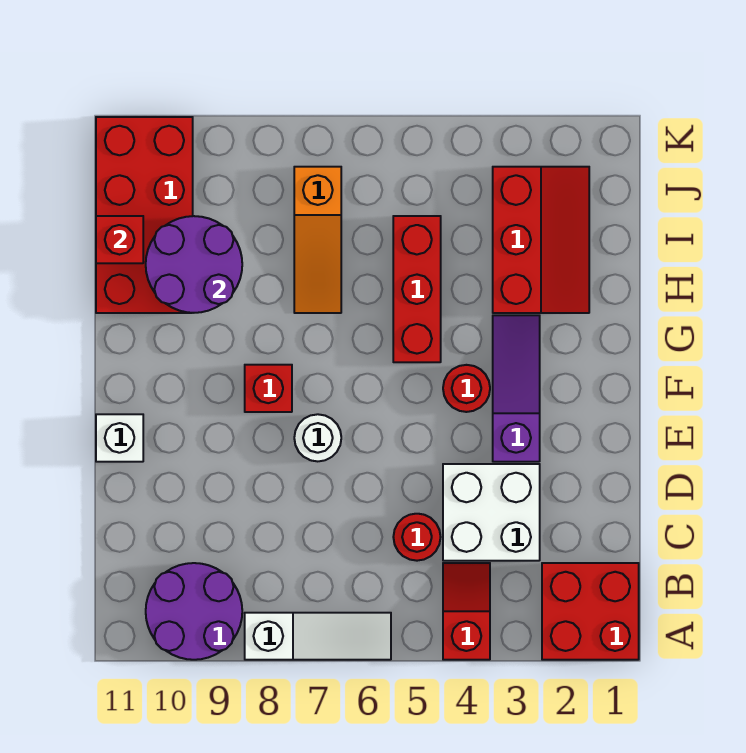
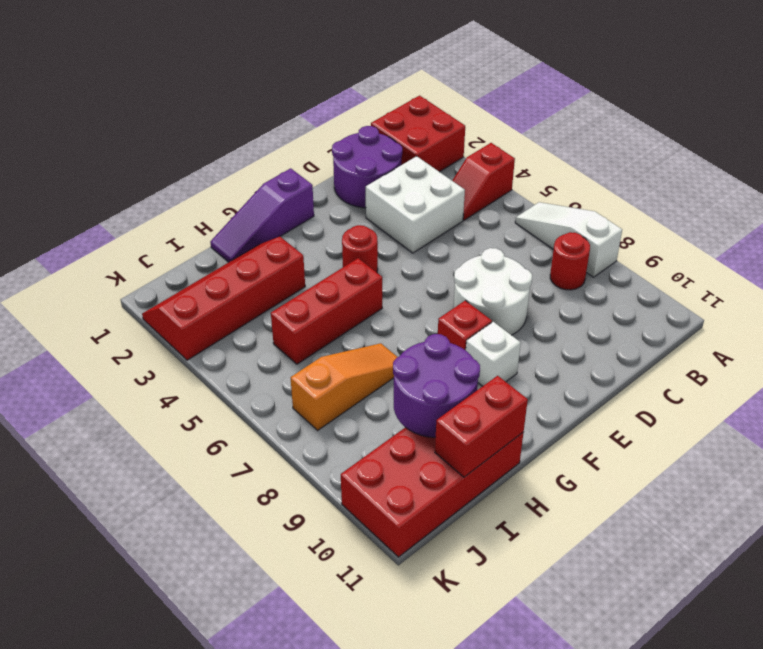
purple 2x2 round brick [146,563,242,660] -> purple 2x2 round brick moved to [332,126,402,208]
red 1x1 round brick [393,514,441,561] -> red 1x1 round brick moved to [550,232,590,290]
purple 1x3 slope [493,315,540,462] -> purple 1x3 slope moved to [210,168,314,262]
white 1x1 round brick [294,414,341,461] -> white 2x2 round brick [453,248,532,335]
white 1x1 brick [96,414,143,462] -> white 1x1 brick moved to [466,322,521,386]
red 2x3 slope [493,167,589,313] -> red 2x4 slope [142,237,305,360]
red 1x1 brick [96,216,143,263] -> red 1x2 brick [435,376,528,477]

